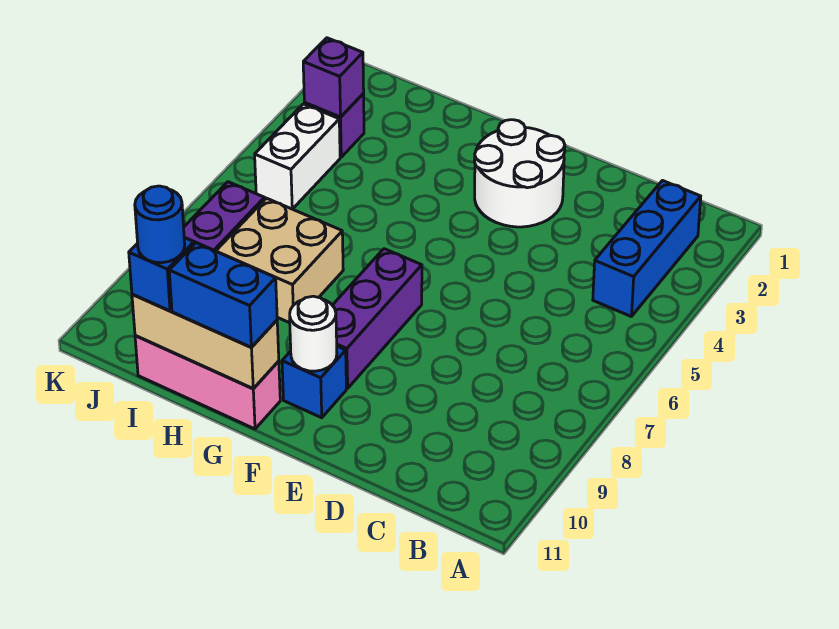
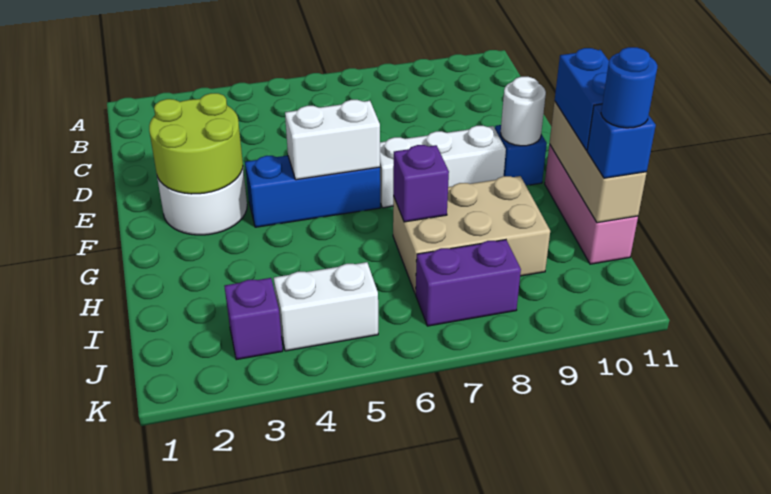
blue 1x3 brick [593,181,701,316] -> blue 1x3 brick moved to [245,156,380,227]
none -> lime 2x2 round brick [149,93,243,194]
none -> white 1x2 brick [285,100,380,180]
purple 1x3 brick [332,249,422,388] -> white 1x3 brick [380,126,506,208]
tan 2x2 brick [216,198,343,323] -> tan 2x3 brick [393,176,550,294]
purple 1x1 brick [303,38,364,117] -> purple 1x1 brick moved to [393,145,449,222]

